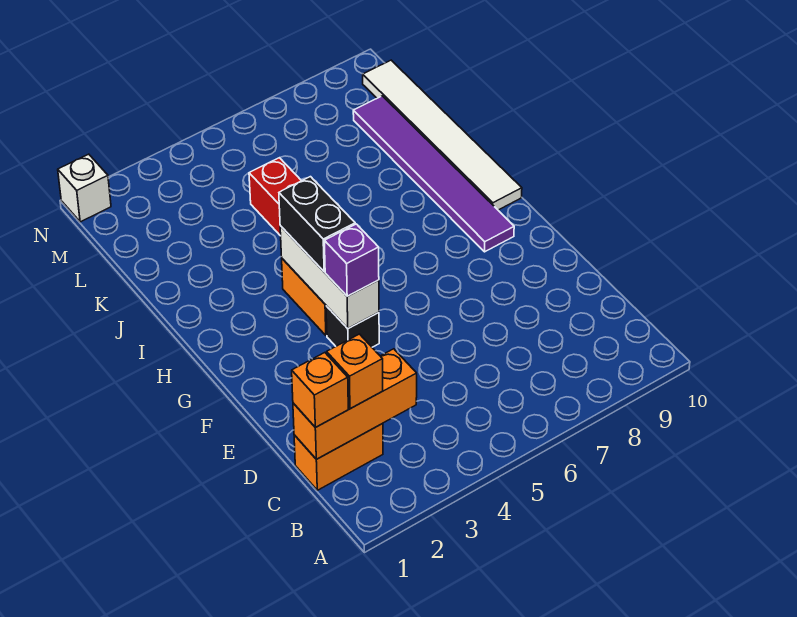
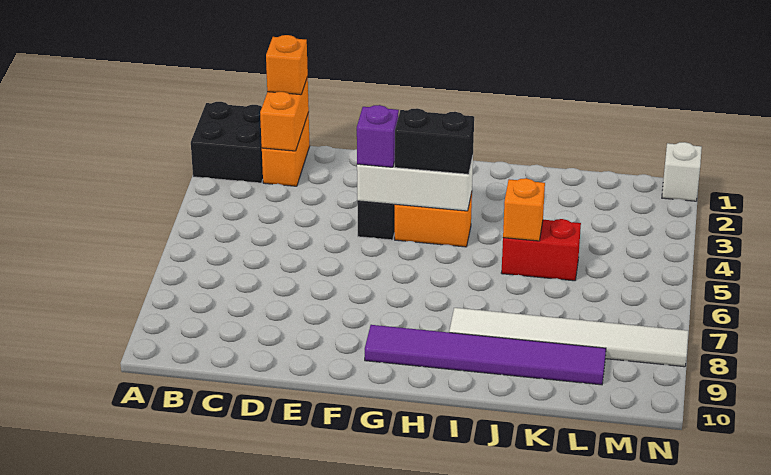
none -> black 2x2 brick [191,102,263,183]
orange 1x3 brick [293,349,417,459] -> orange 1x2 brick [260,77,309,151]
orange 1x1 brick [327,334,383,409] -> orange 1x1 brick moved to [503,178,545,241]
white 1x6 tile [363,60,522,210] -> white 1x6 tile moved to [449,308,688,367]

